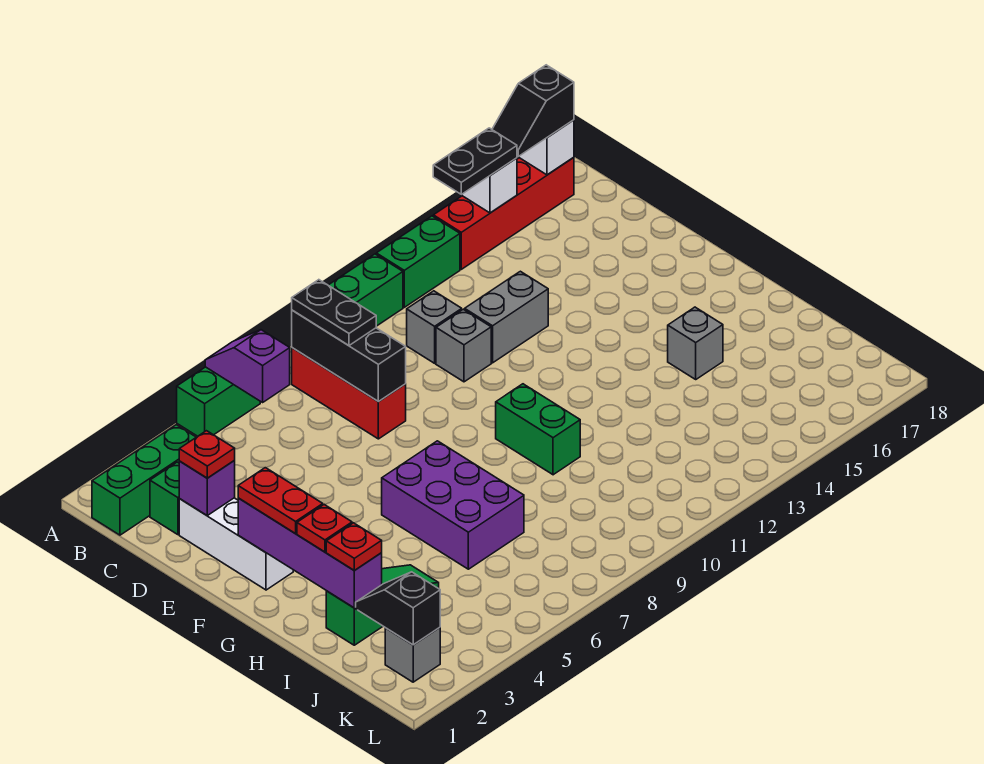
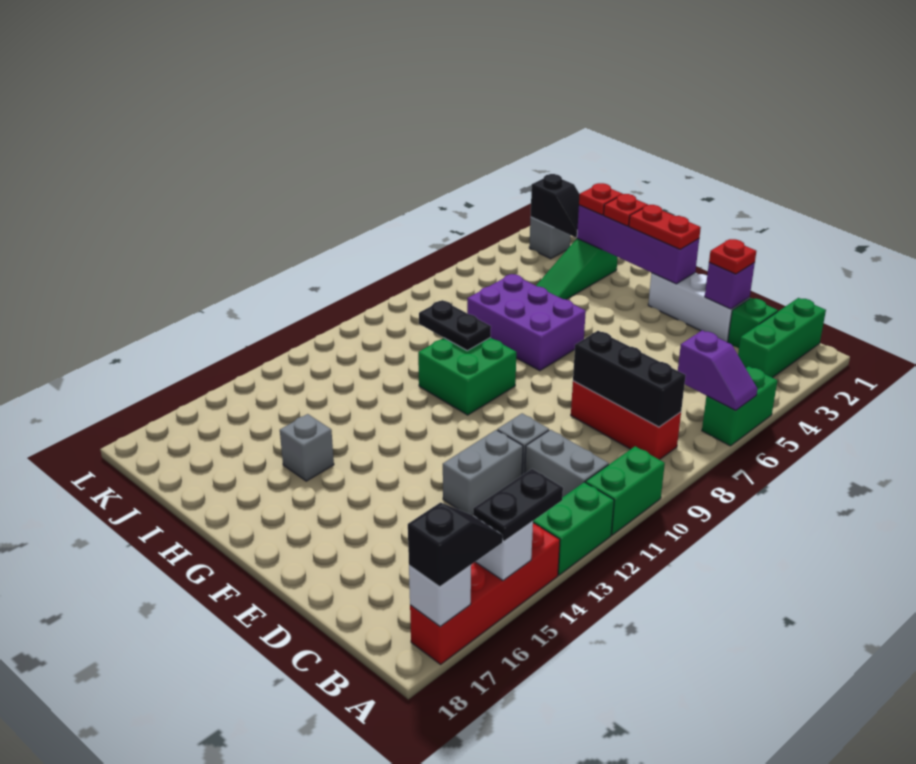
black 1x2 plate [292,280,376,345] -> black 1x2 plate moved to [419,300,491,351]
grey 1x1 brick [407,291,462,363] -> grey 1x2 brick [525,430,609,497]
green 1x2 brick [496,384,580,475] -> green 2x2 brick [418,338,516,415]

